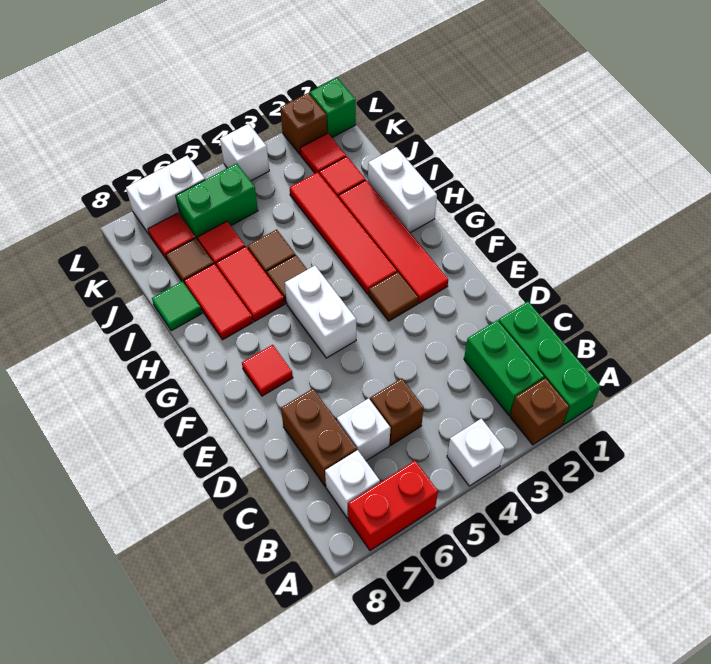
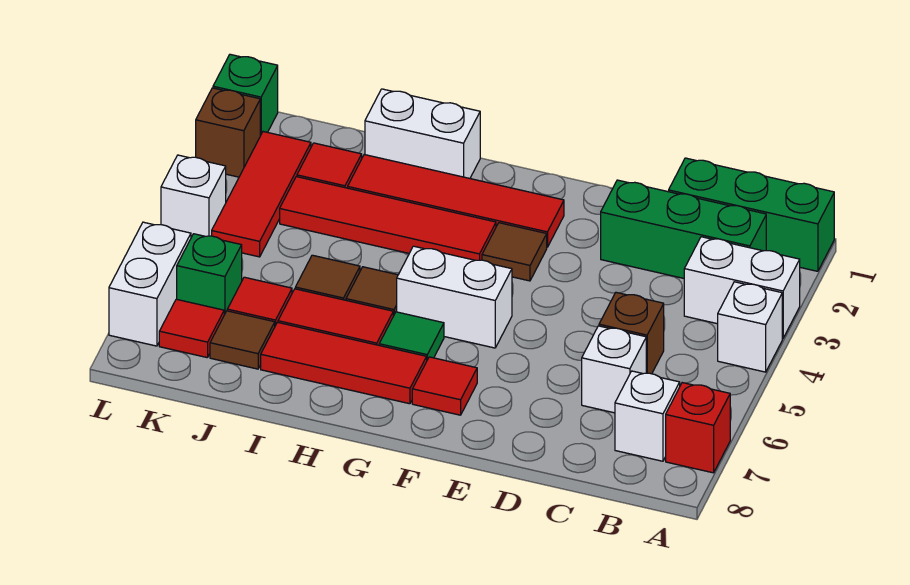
brown 1x1 brick [510,378,569,445] -> none
none -> white 1x2 brick [684,237,800,339]
red 1x2 brick [348,461,438,551] -> red 1x1 brick [666,383,730,473]
green 1x2 brick [464,320,544,415] -> green 1x3 brick [601,180,766,278]
brown 1x2 brick [281,389,357,486] -> none
red 1x2 tile [184,264,253,340] -> red 1x3 tile [261,322,427,404]
green 1x1 tile [152,281,202,331] -> green 1x1 tile moved to [379,312,444,360]
red 1x1 tile [300,133,346,173] -> red 1x3 tile [212,132,311,257]
green 1x2 brick [176,163,258,240] -> green 1x1 brick [177,234,242,315]

